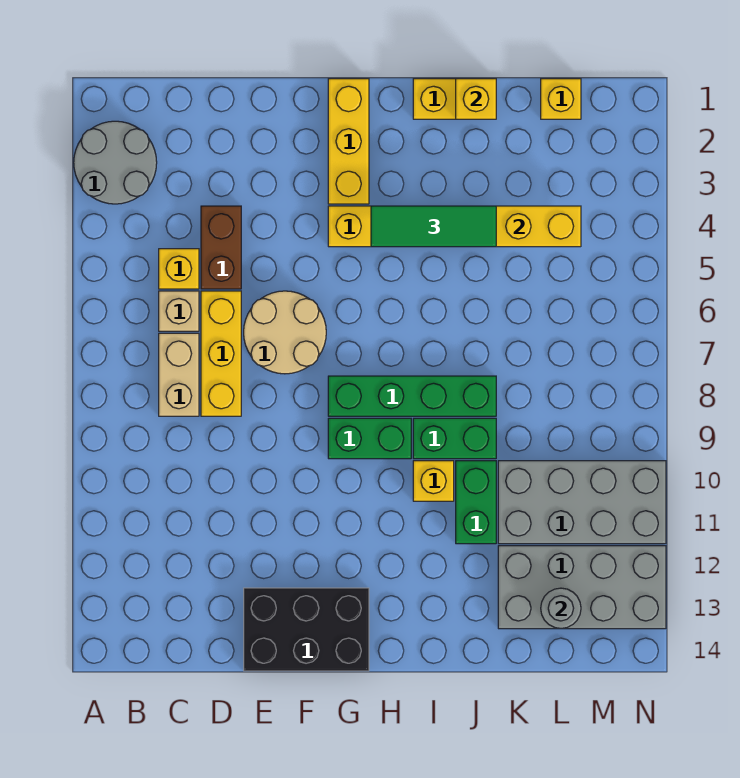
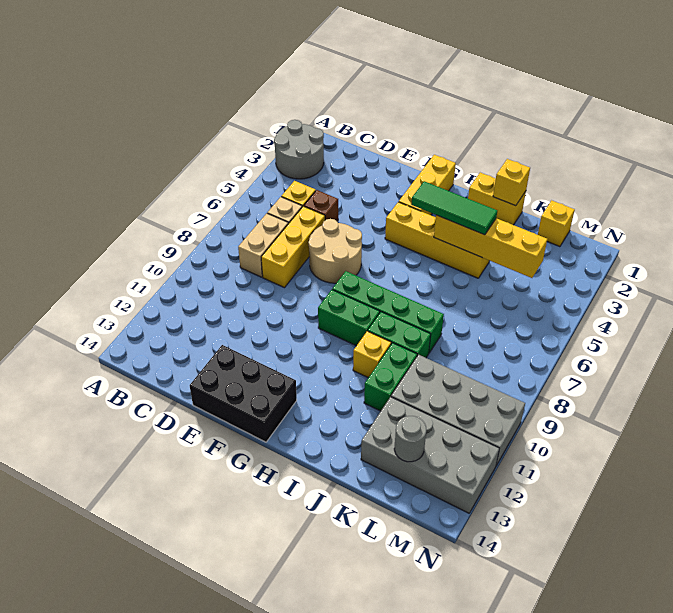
brown 1x2 brick [201,206,241,289] -> brown 1x1 brick [304,190,338,221]

